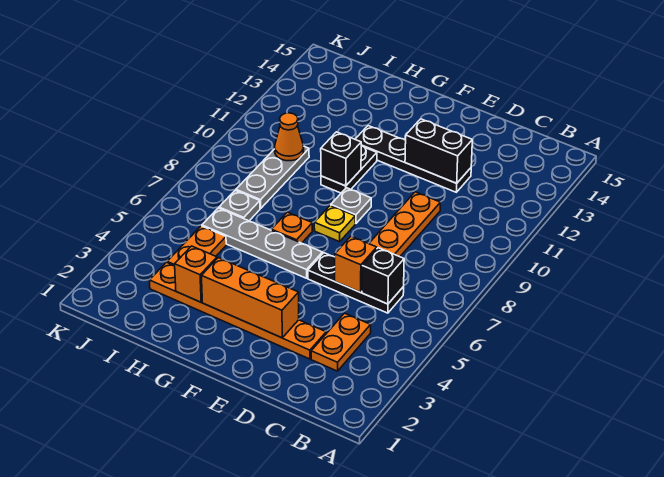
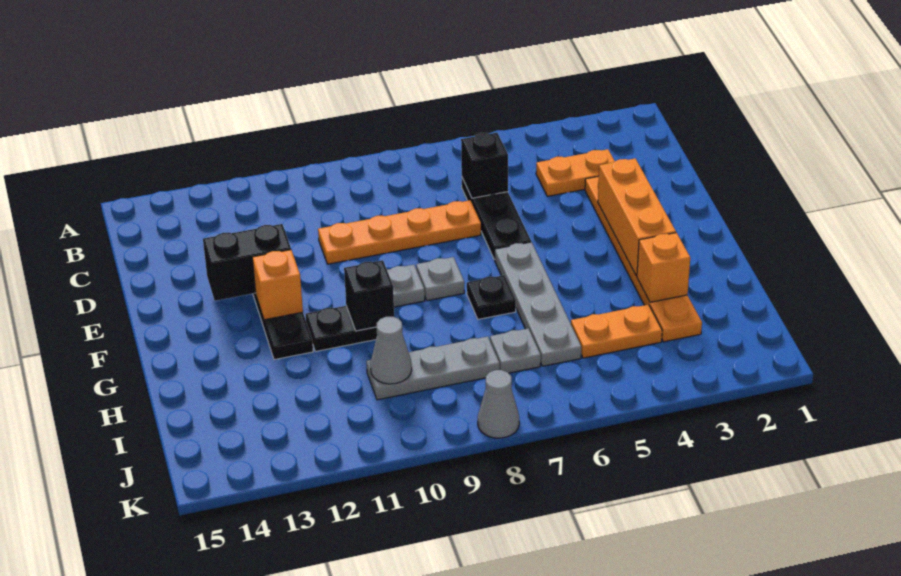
orange 1x1 brick [335,236,377,292] -> orange 1x1 brick moved to [252,250,303,320]
black 1x2 brick [405,119,472,183] -> black 1x2 brick turned to [203,224,291,301]
yellow 1x1 plate [314,205,355,242] -> grey 1x1 plate [416,257,464,301]
orange 1x1 plate [271,212,312,243] -> black 1x1 plate [467,275,516,319]
orange 1x1 cone [275,113,304,161] -> grey 1x1 cone [370,317,412,384]
none -> grey 1x1 cone [478,370,519,438]

